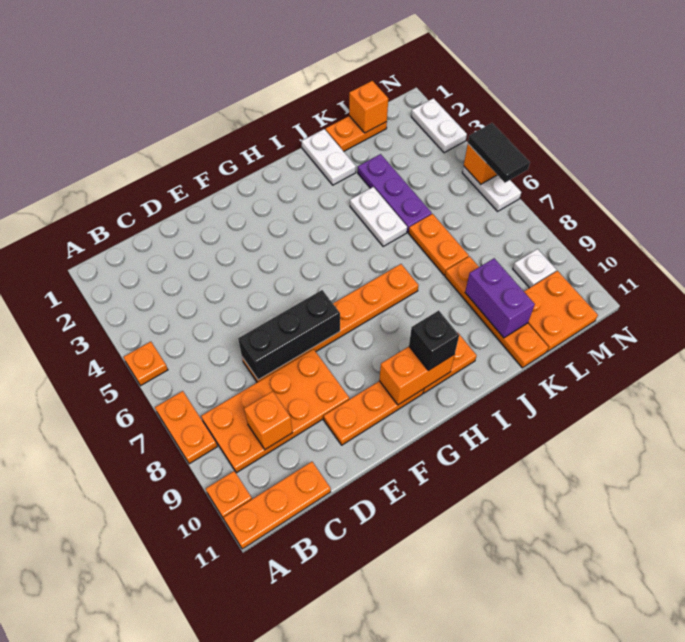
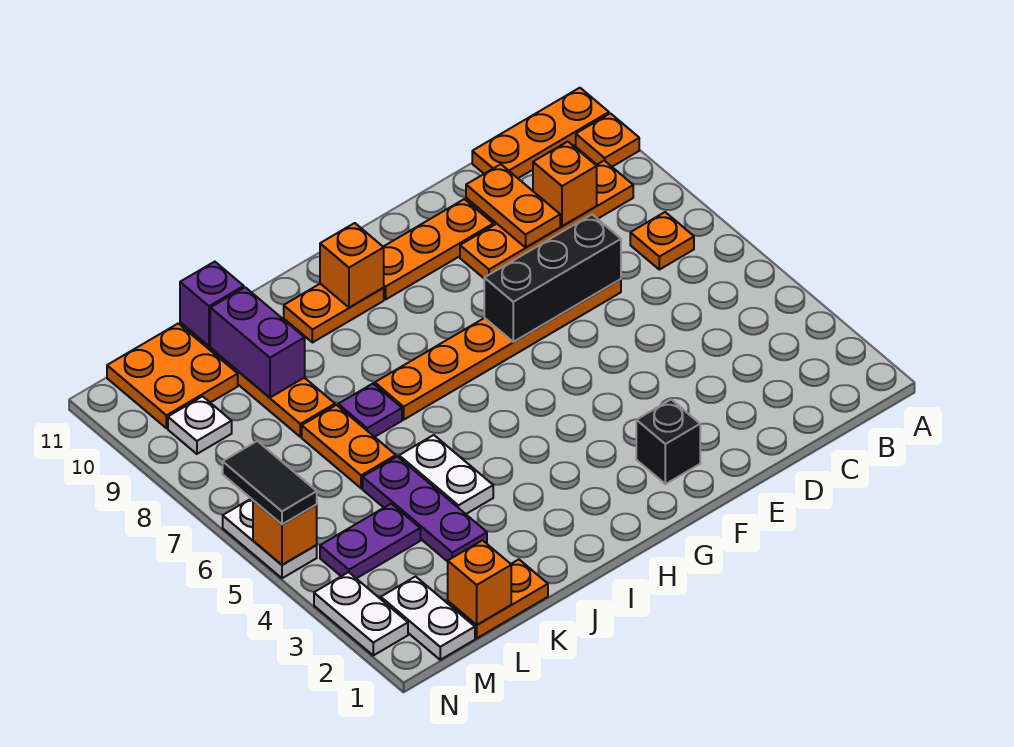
orange 1x1 plate [124,342,168,386] -> orange 1x1 plate moved to [630,212,694,270]
orange 1x2 plate [155,391,217,464] -> orange 1x2 plate moved to [466,164,560,248]
orange 2x4 plate [201,349,349,473] -> orange 1x4 plate [460,161,633,278]
orange 1x2 brick [379,347,455,405] -> orange 1x1 brick [320,223,384,308]
black 1x1 brick [409,311,459,371] -> black 1x1 brick moved to [636,400,700,484]
white 1x2 plate [301,129,356,185] -> white 1x2 plate moved to [381,577,475,660]
none -> purple 1x1 plate [338,384,402,437]
none -> purple 1x1 brick [180,262,244,346]
none -> purple 1x2 plate [320,504,420,578]

